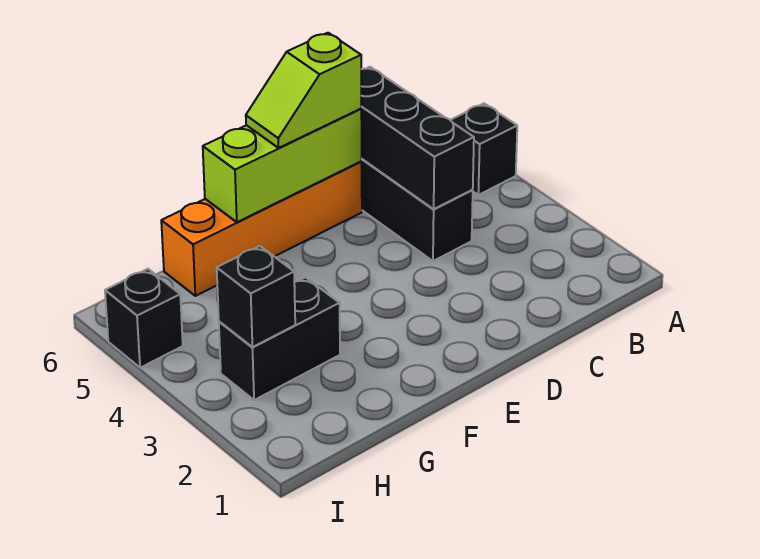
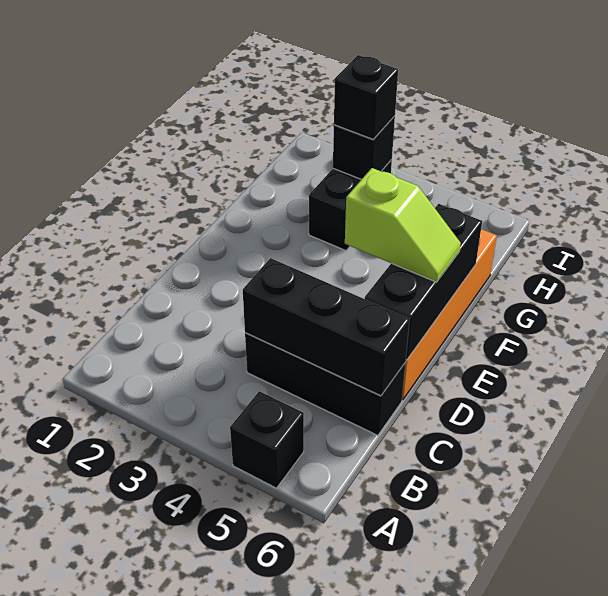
lime 1x3 brick [203,109,362,222] -> black 1x3 brick [365,204,482,360]
lime 1x2 slope [246,33,361,148] -> lime 1x2 slope turned to [345,168,461,282]
black 1x1 brick [105,269,183,368] -> black 1x1 brick moved to [334,55,398,139]

